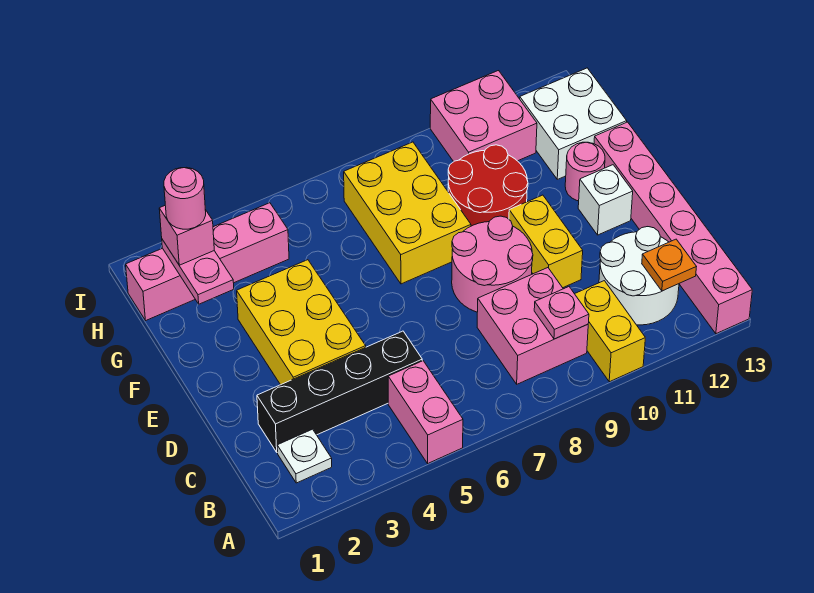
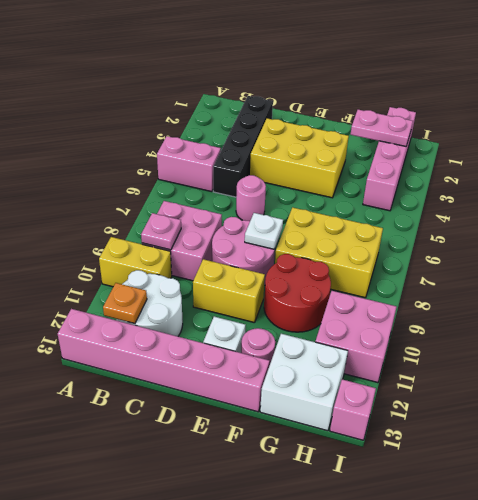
white 1x1 plate [277,429,332,483] -> white 1x1 plate moved to [245,213,283,249]
pink 1x1 brick [159,206,214,265] -> pink 1x1 brick moved to [330,379,376,440]
pink 1x1 round brick [164,167,206,229] -> pink 1x1 round brick moved to [236,175,266,221]

